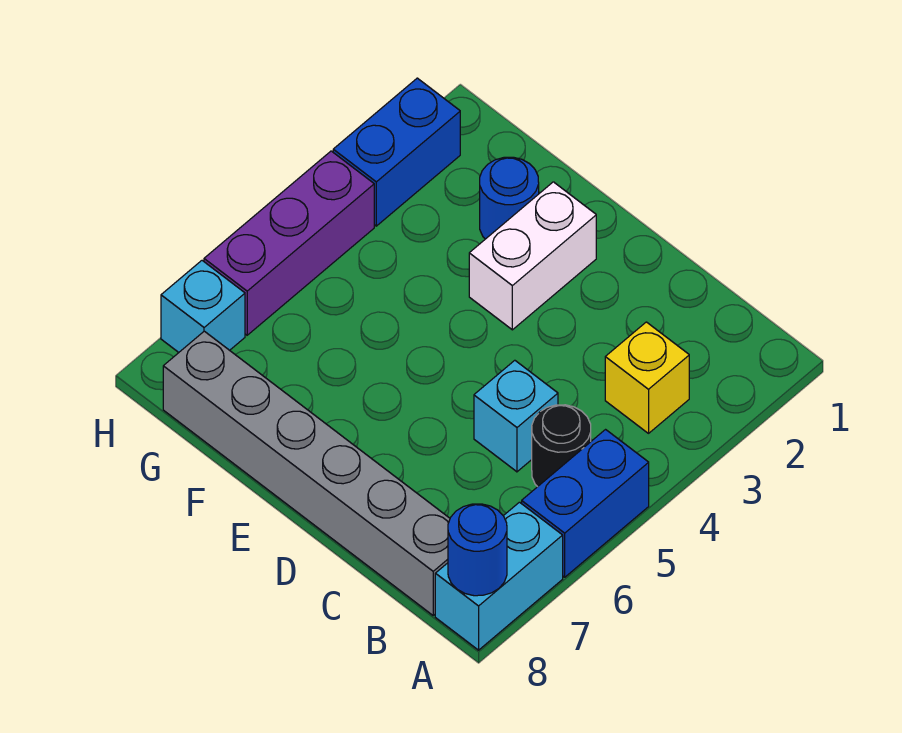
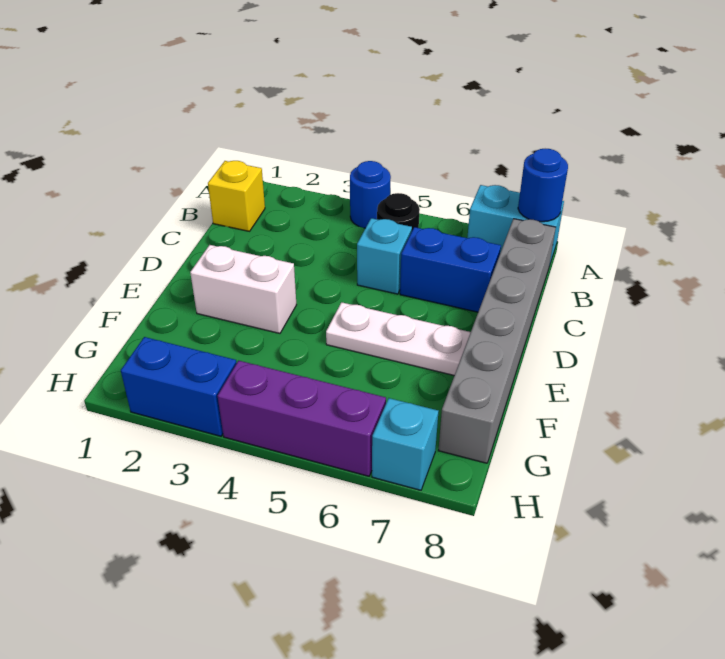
blue 1x2 brick [522,430,649,577] -> blue 1x2 brick moved to [400,227,501,312]
yellow 1x1 brick [605,322,689,433] -> yellow 1x1 brick moved to [208,161,265,231]
none -> white 1x3 plate [326,302,471,375]
blue 1x1 round brick [480,157,539,239] -> blue 1x1 round brick moved to [350,161,391,228]

